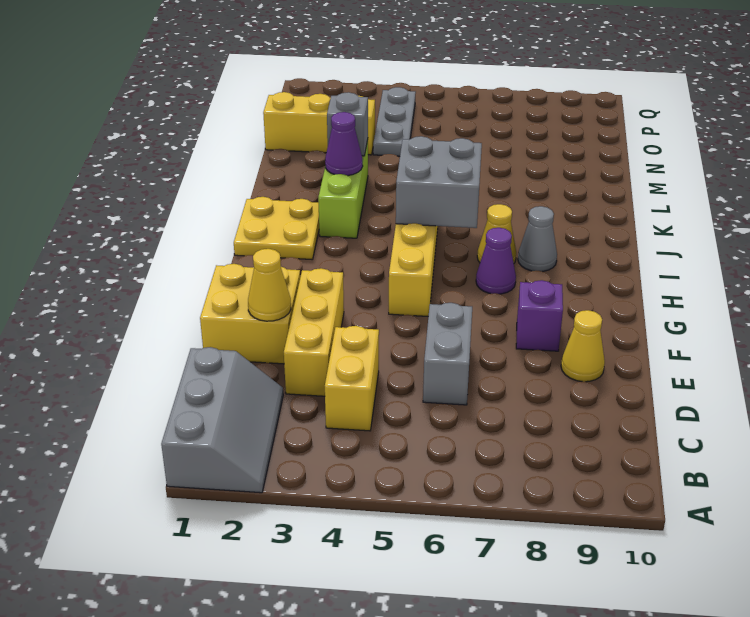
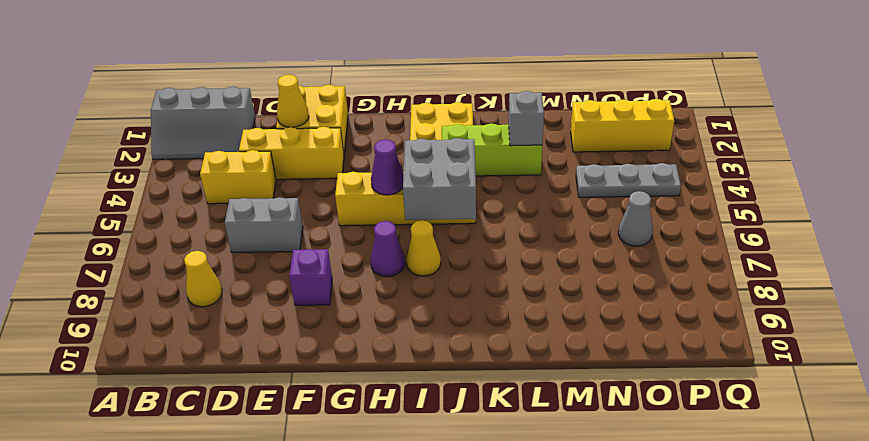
yellow 1x1 cone [561,310,605,382] -> yellow 1x1 cone moved to [184,251,222,307]
grey 1x1 cone [518,206,557,271] -> grey 1x1 cone moved to [618,191,653,246]
purple 1x1 cone [325,112,363,176] -> purple 1x1 cone moved to [371,139,403,195]
yellow 1x3 brick [263,92,375,155] -> yellow 1x3 brick turned to [571,99,674,152]

